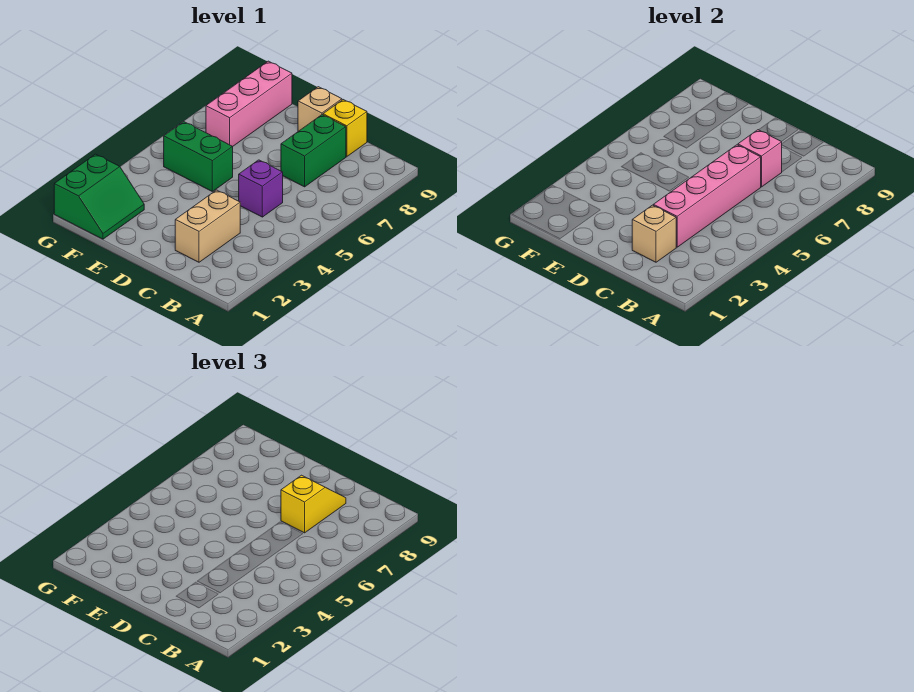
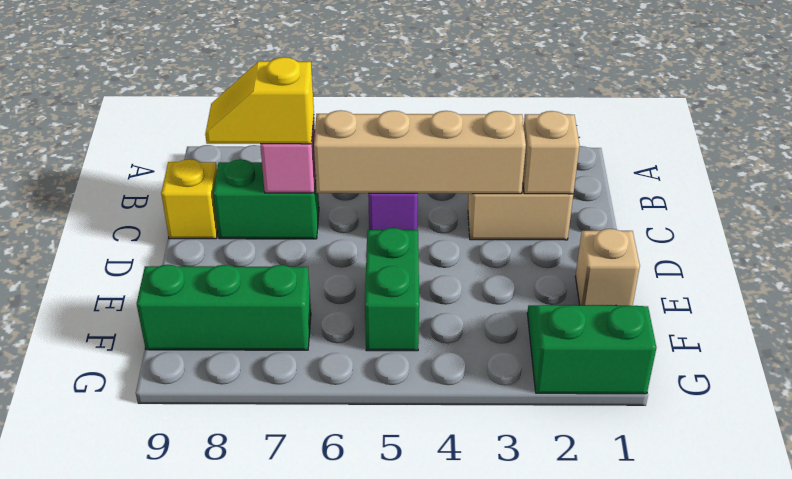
pink 1x4 brick [653,145,761,247] -> tan 1x4 brick [314,110,526,194]
tan 1x1 brick [298,87,342,131] -> tan 1x1 brick moved to [575,229,640,306]
pink 1x3 brick [206,61,292,147] -> green 1x3 brick [137,265,311,350]

